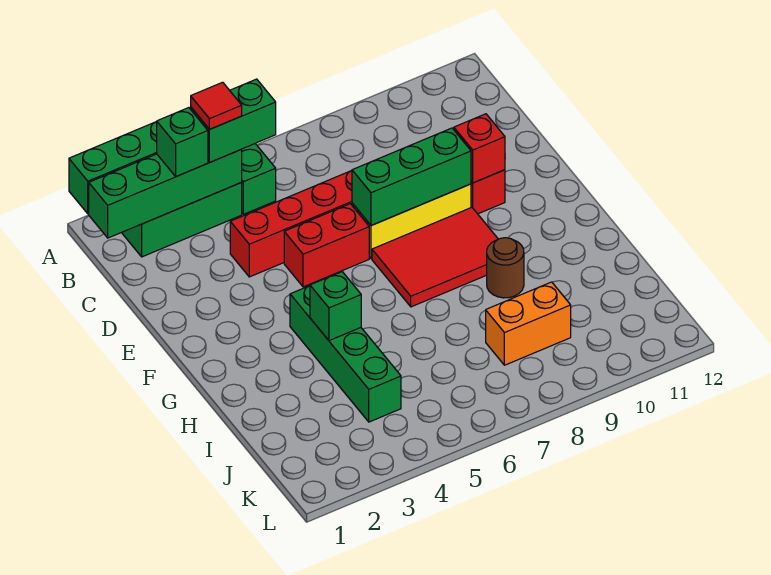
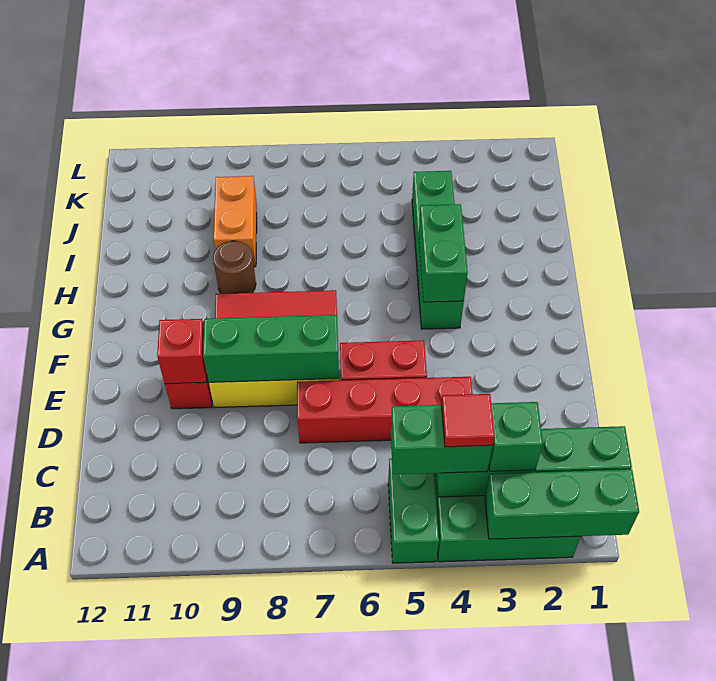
green 1x1 brick [310,272,361,341] -> green 1x2 brick [419,204,468,302]
orange 1x2 brick [486,282,571,365] -> orange 1x2 brick turned to [214,176,257,267]

